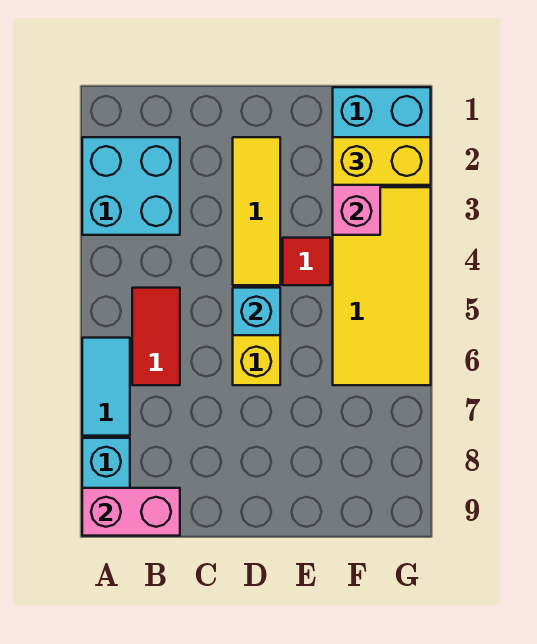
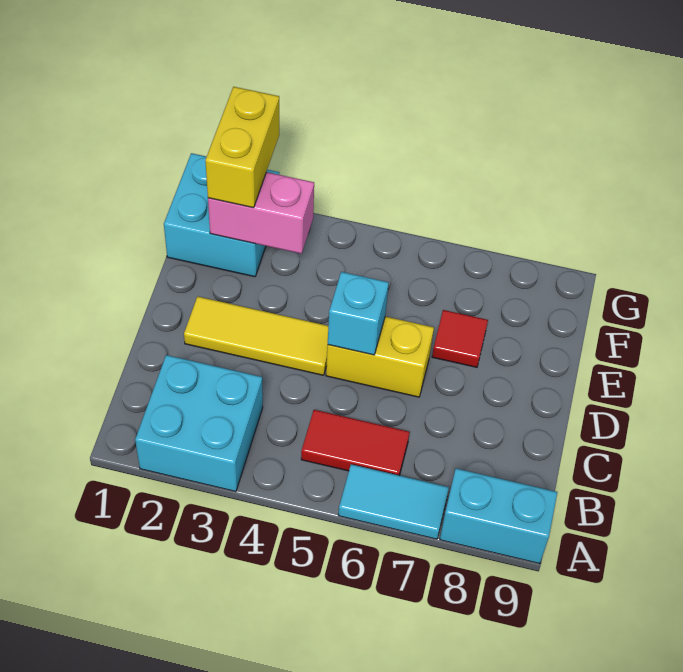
pink 1x2 brick [82,488,180,536] -> none
red 1x1 tile [283,238,330,285] -> red 1x1 tile moved to [432,310,488,367]
yellow 2x4 tile [333,187,431,385] -> none

